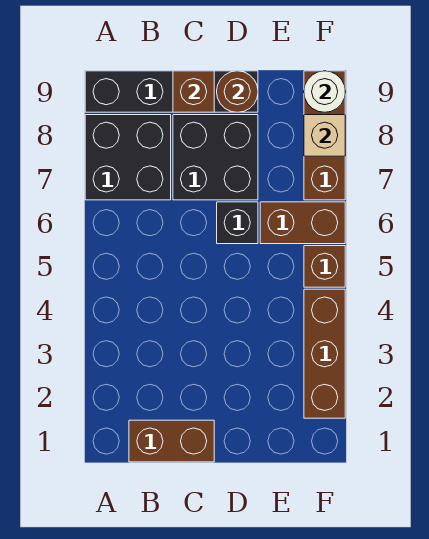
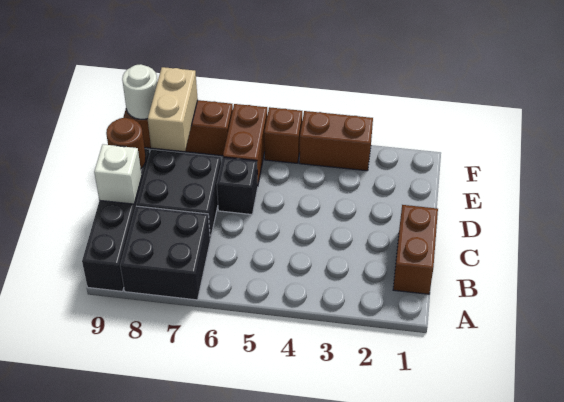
brown 1x1 brick [173,71,214,112] -> white 1x1 brick [94,144,142,204]
brown 1x3 brick [304,289,345,418] -> brown 1x2 brick [299,111,373,171]
tan 1x1 brick [304,115,345,156] -> tan 1x2 brick [148,67,198,151]

